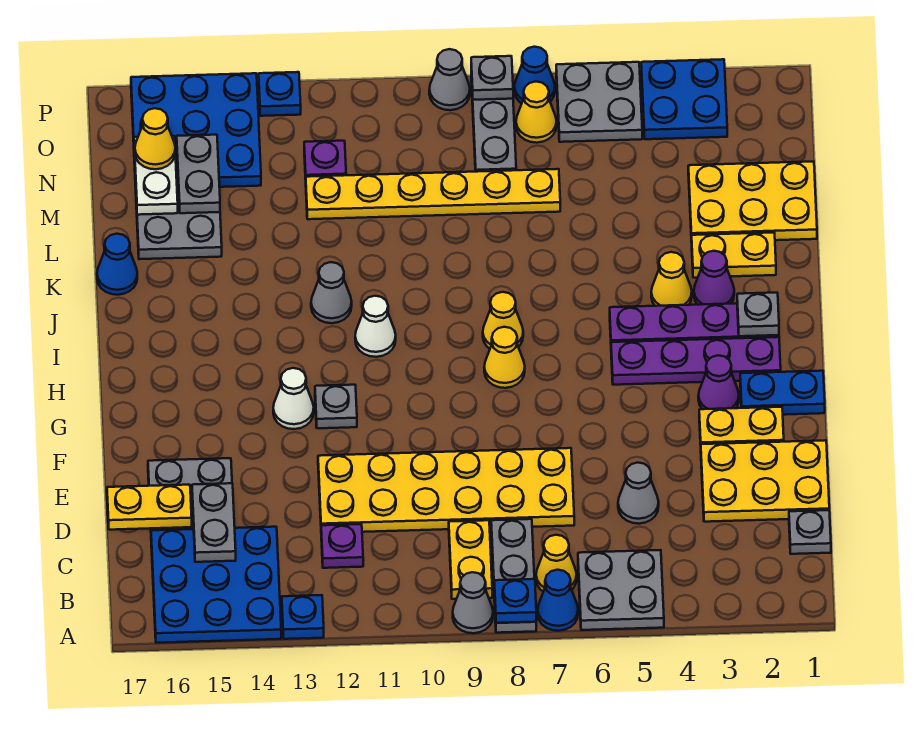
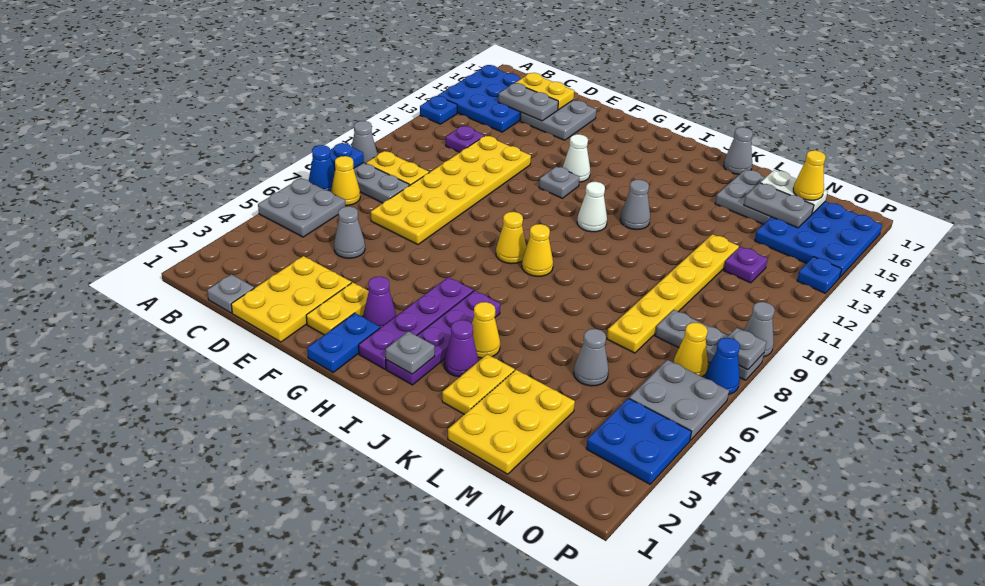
yellow 1x2 plate [107,485,192,530] -> yellow 1x2 plate turned to [516,73,574,110]
blue 1x1 cone [97,234,137,295] -> grey 1x1 cone [724,127,753,174]
none -> grey 1x1 cone [574,329,609,386]

